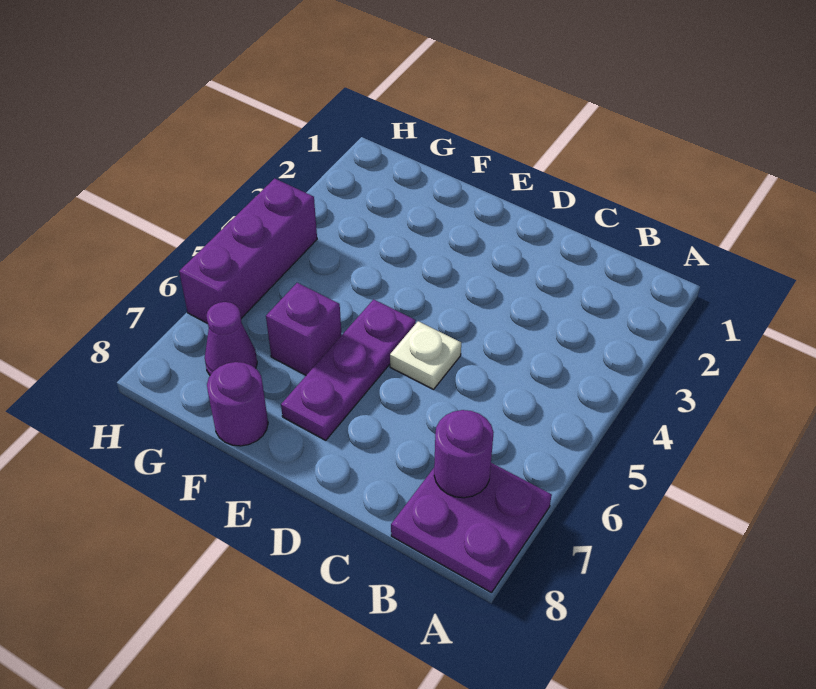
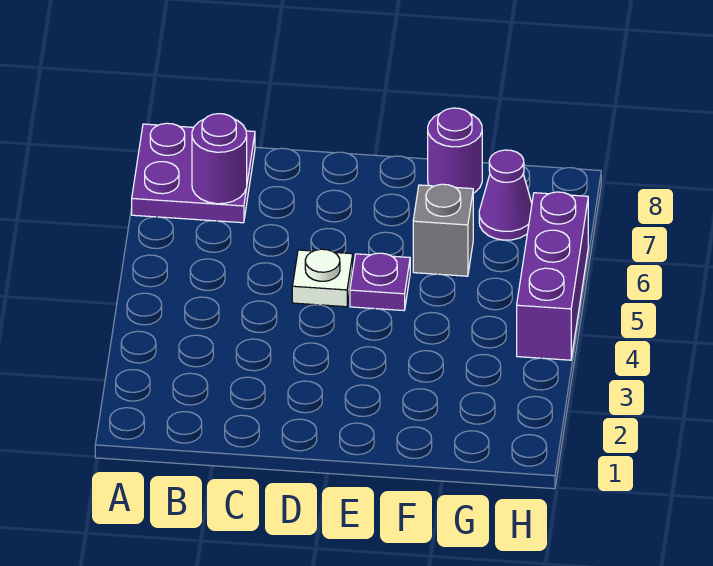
purple 1x3 plate [281,299,416,440] -> purple 1x1 plate [350,253,410,311]
purple 1x1 brick [266,283,342,375] -> grey 1x1 brick [413,184,473,276]

